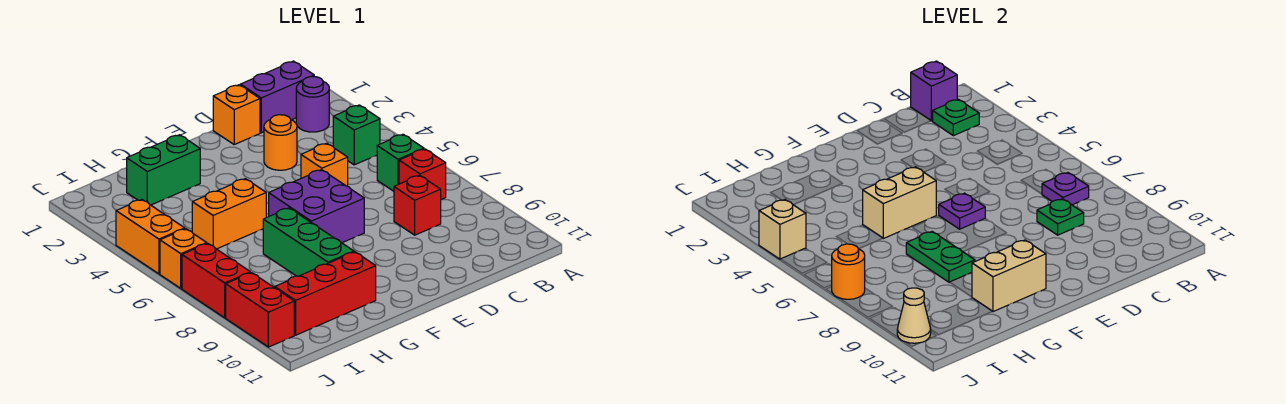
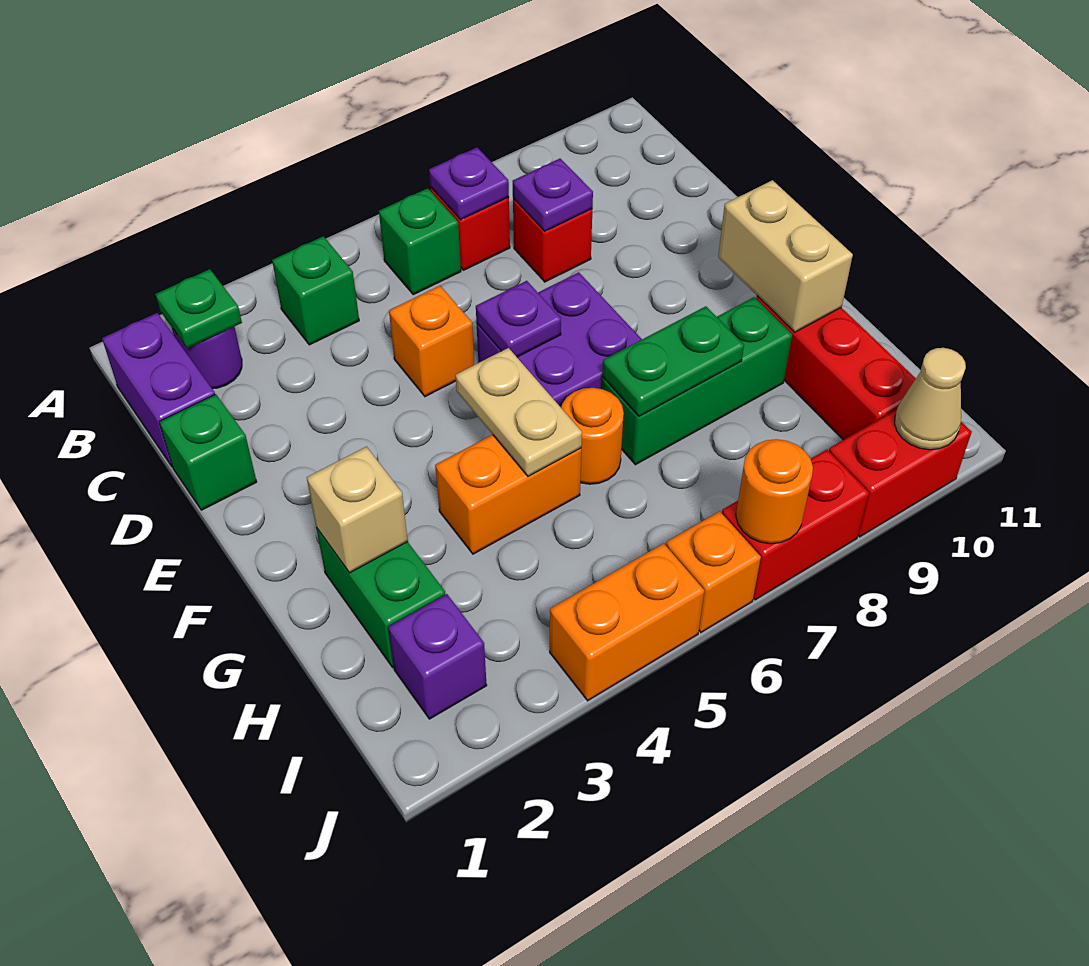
purple 1x1 brick [911,61,957,121] -> purple 1x1 brick moved to [388,594,487,719]
green 1x1 plate [1037,199,1084,235] -> purple 1x1 plate [513,159,593,231]
orange 1x1 brick [213,85,260,144] -> green 1x1 brick [160,394,257,510]
orange 1x1 round brick [264,115,297,170] -> orange 1x1 round brick moved to [561,388,624,484]
tan 1x2 brick [863,167,936,238] -> tan 1x2 plate [455,348,582,476]
orange 1x2 brick [192,179,266,249] -> orange 1x2 brick turned to [435,435,581,554]
tan 1x1 brick [759,200,806,259] -> tan 1x1 brick moved to [307,447,408,573]

